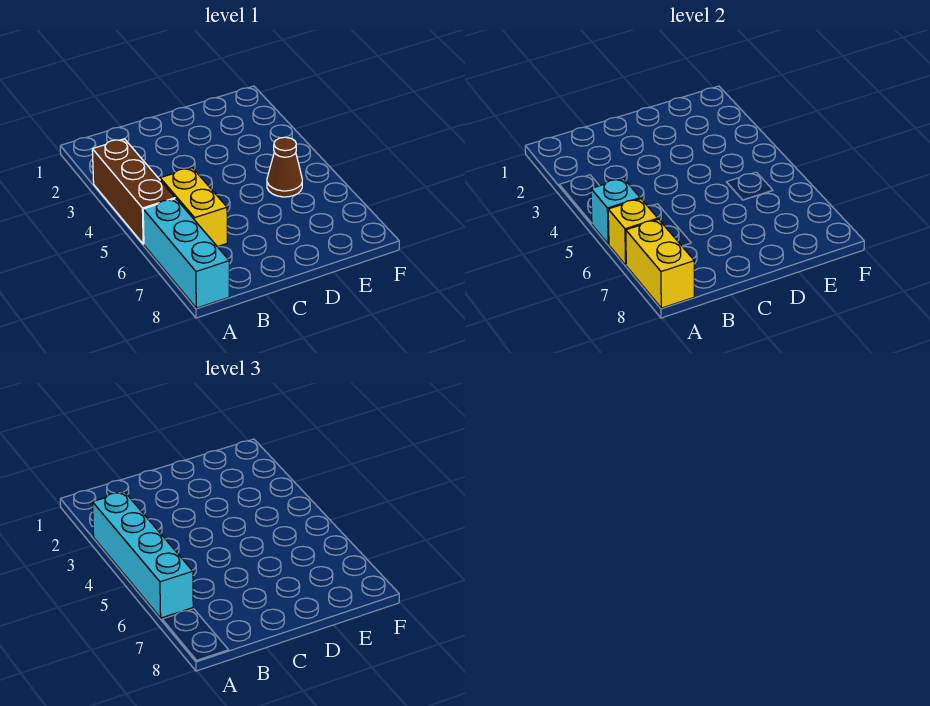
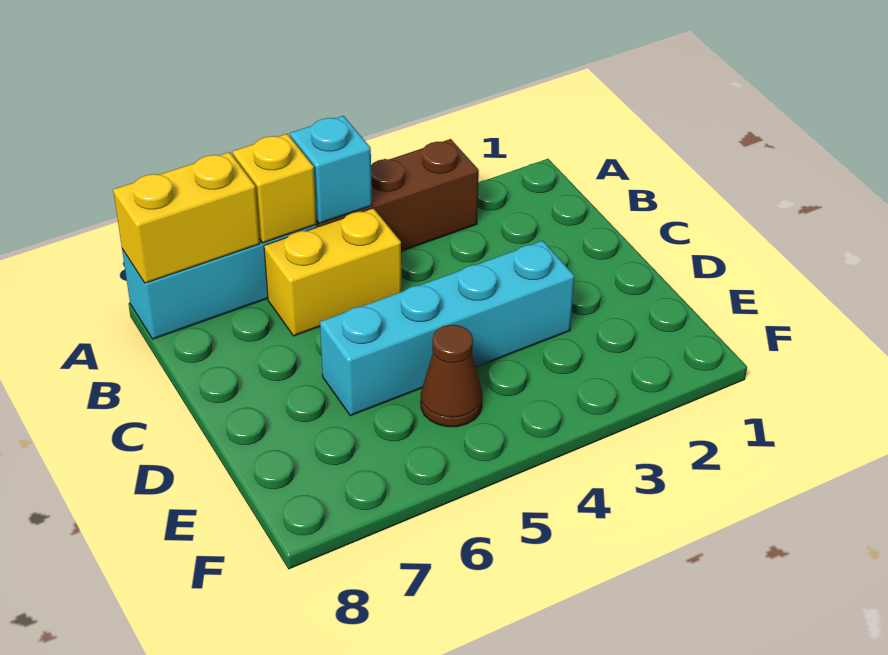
cyan 1x4 brick [92,492,193,618] -> cyan 1x4 brick moved to [320,241,574,416]

